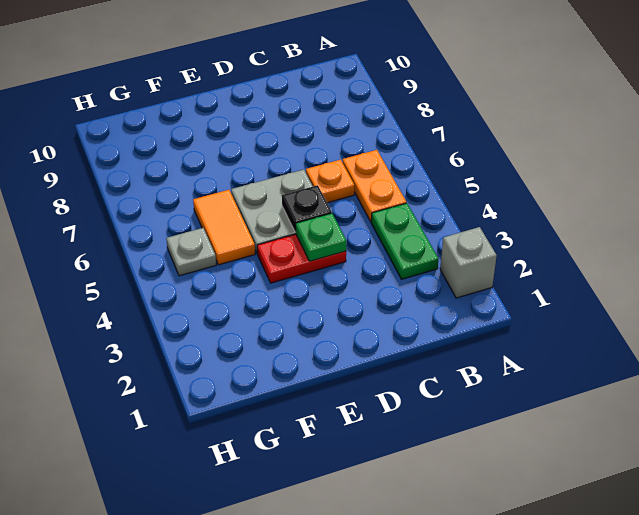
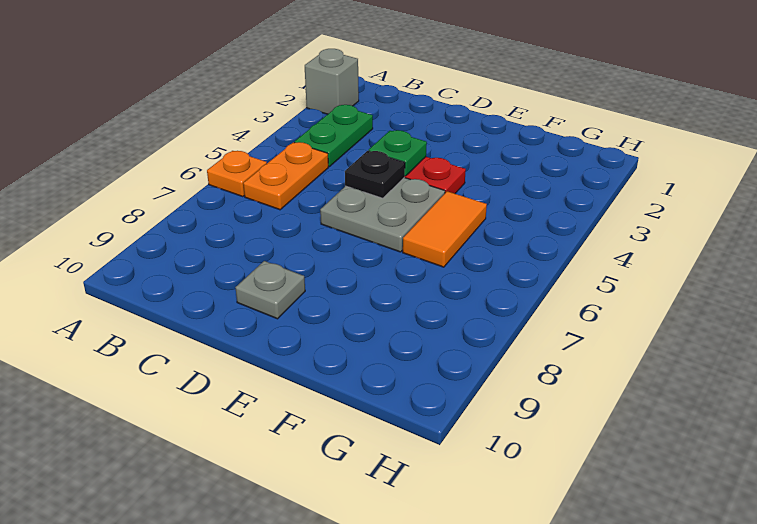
orange 1x1 plate [306,160,354,203] -> orange 1x1 plate moved to [207,151,267,197]
grey 1x1 plate [166,228,216,276] -> grey 1x1 plate moved to [235,261,305,319]

